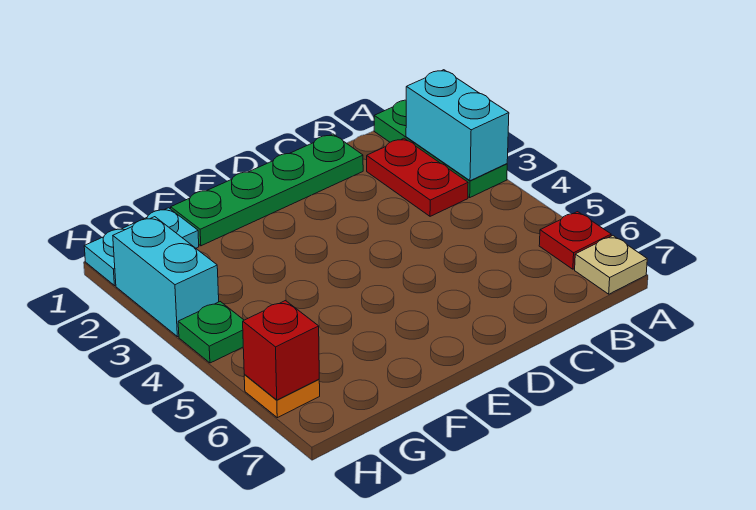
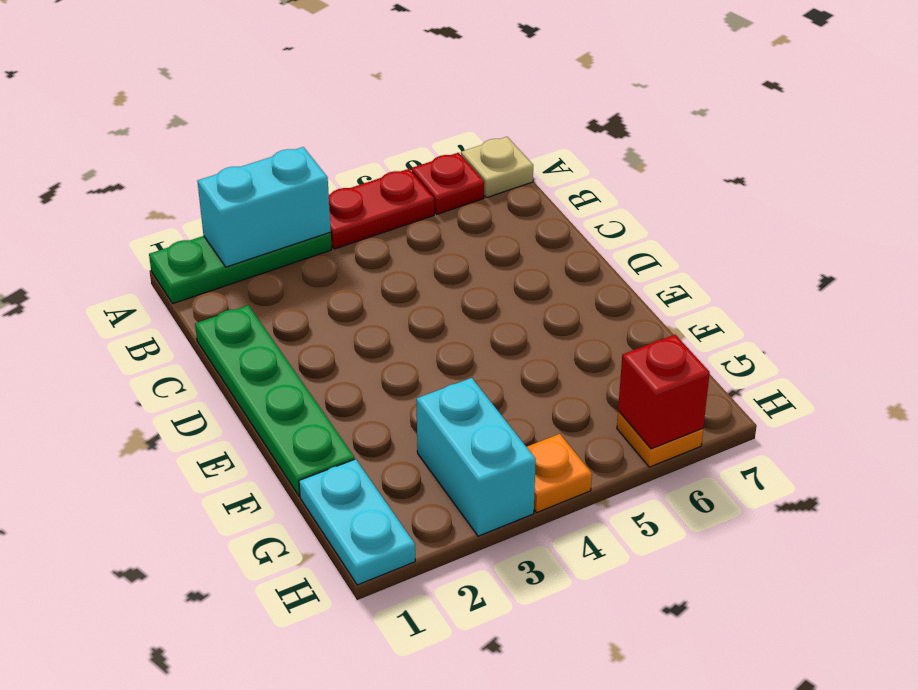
red 1x2 plate [367,138,468,216] -> red 1x2 plate moved to [329,169,434,249]
cyan 1x2 brick [113,217,219,337] -> cyan 1x2 brick turned to [416,378,536,536]
green 1x1 plate [178,302,244,363] -> orange 1x1 plate [527,434,592,513]

